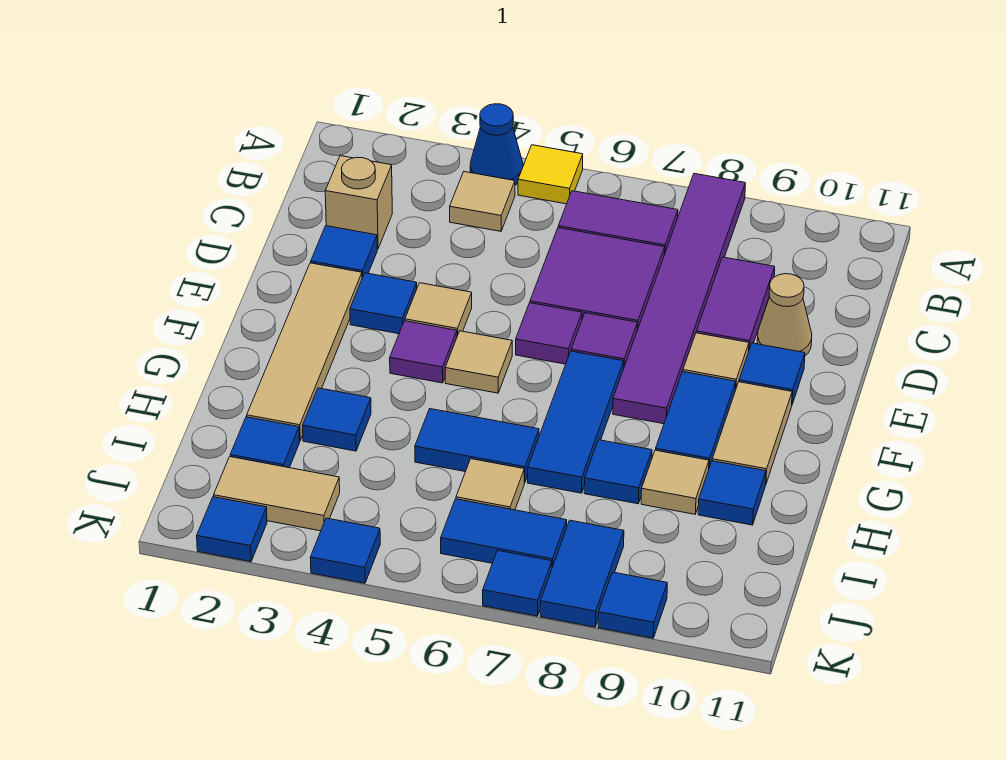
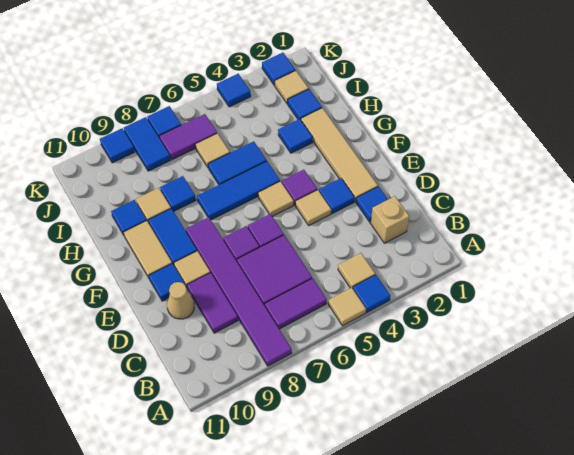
blue 1x1 cone [470,104,523,185] -> blue 1x1 tile [353,275,390,312]
yellow 1x1 tile [518,145,583,204] -> tan 1x1 tile [328,288,366,326]
blue 1x3 tile [528,351,624,493] -> blue 1x3 tile turned to [197,161,280,220]
tan 1x2 tile [214,457,340,531] -> tan 1x1 tile [275,71,309,104]
blue 1x2 tile [441,499,567,567] -> purple 1x2 tile [159,114,217,160]

